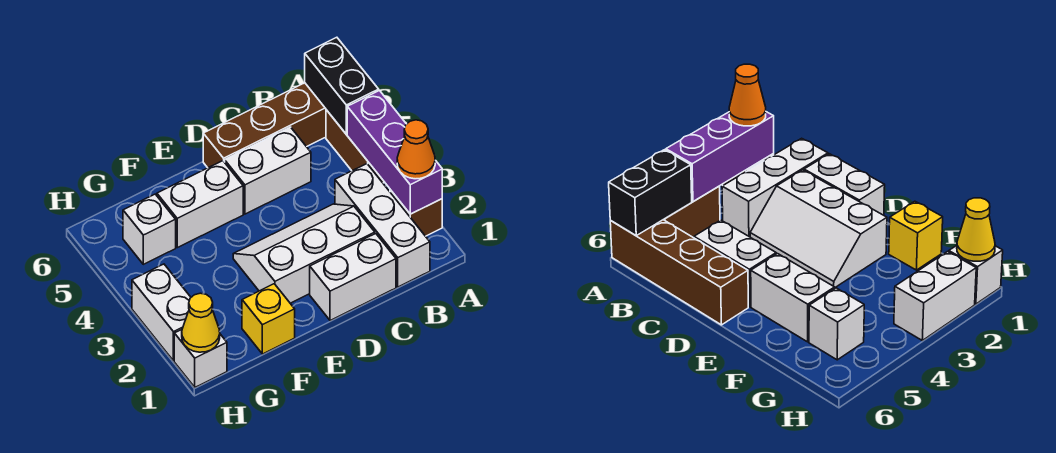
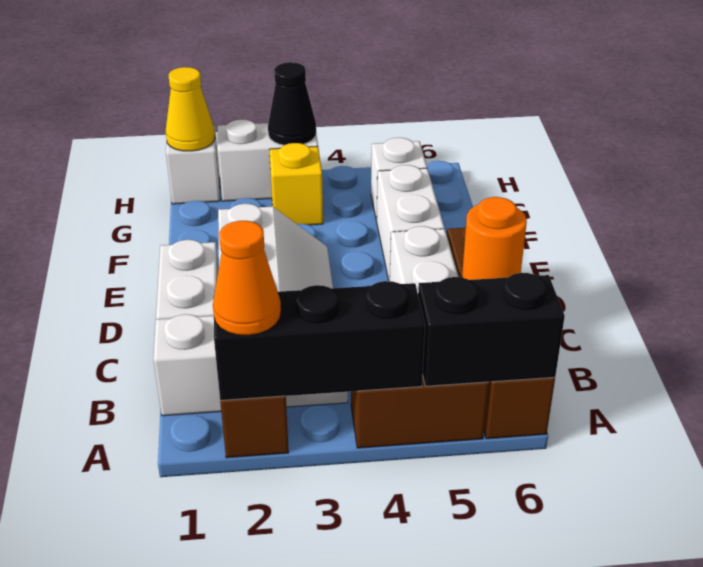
purple 1x3 brick [347,91,442,214] -> black 1x3 brick [214,281,425,400]
none -> orange 1x1 round brick [462,197,527,280]
yellow 1x1 brick [242,284,295,354] -> yellow 1x1 brick moved to [269,143,323,225]
none -> black 1x1 cone [268,62,316,145]

